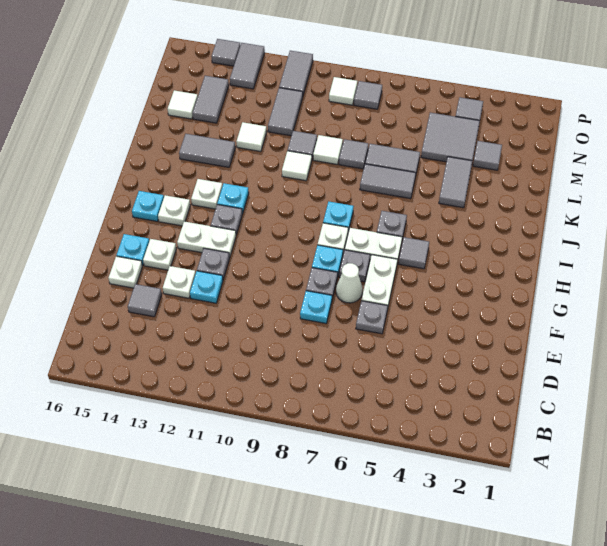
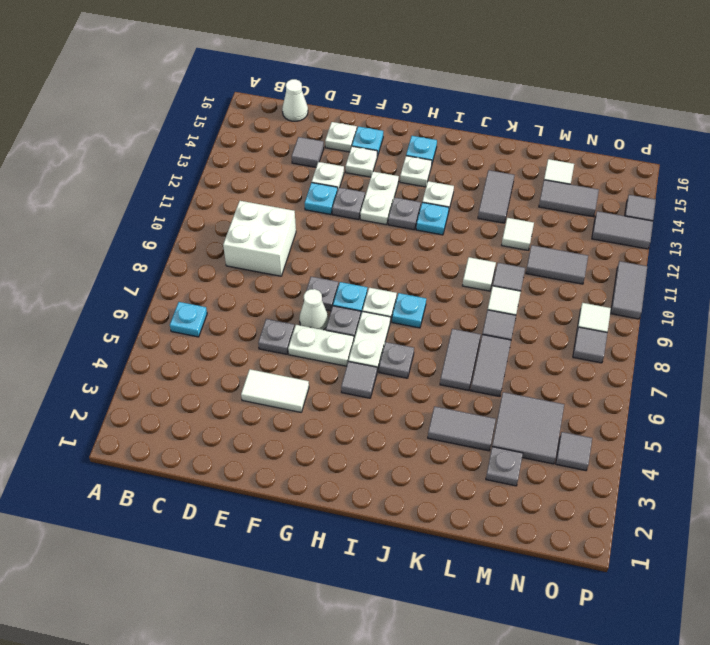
none -> white 2x2 brick [223,201,296,276]
none -> white 1x1 cone [282,79,308,121]
none -> white 1x2 tile [241,369,309,412]
cyan 1x1 plate [300,291,332,323] -> cyan 1x1 plate moved to [170,302,207,337]
grey 1x1 tile [473,141,502,170] -> grey 1x1 plate [486,447,523,486]
grey 1x2 tile [279,51,313,95] -> grey 1x2 tile turned to [611,261,647,319]

